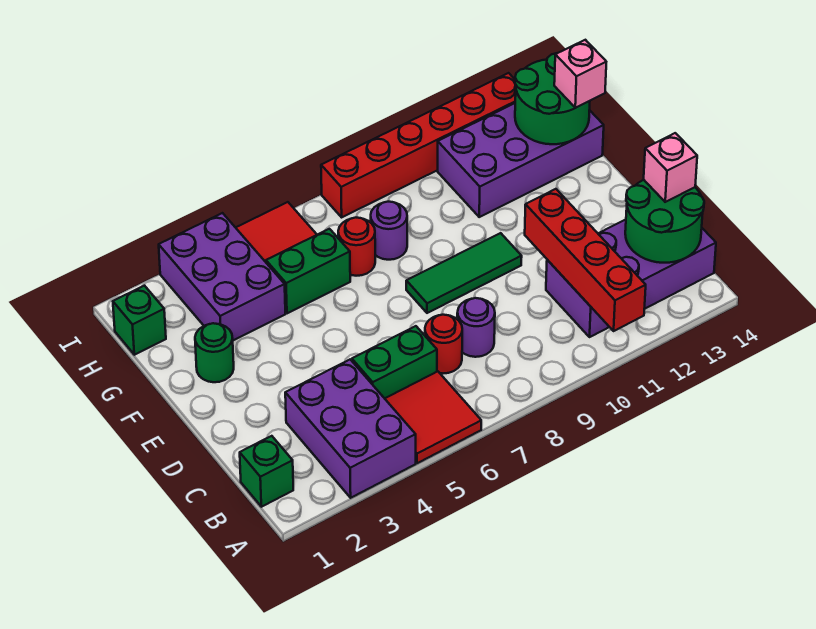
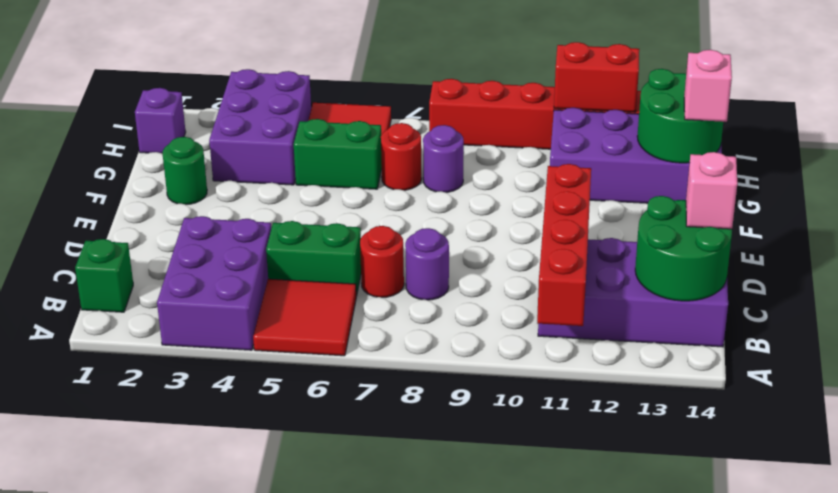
green 1x3 tile [406,233,522,313] -> none
green 1x1 brick [113,286,166,355] -> purple 1x1 brick [135,88,186,154]
none -> red 1x2 brick [554,42,639,112]

